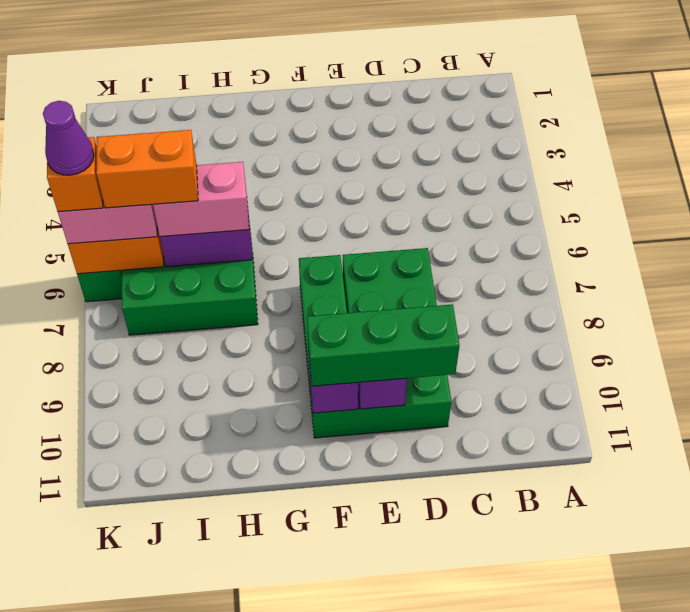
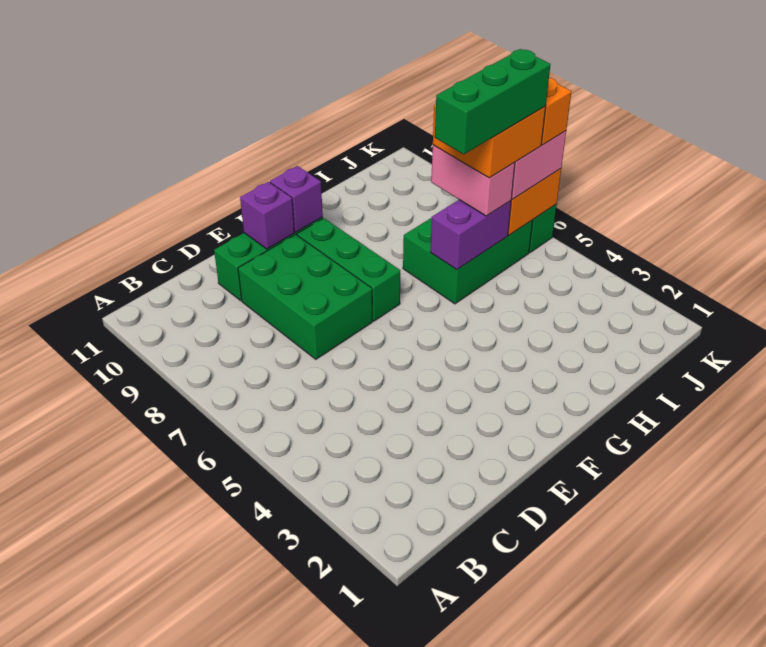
green 1x3 brick [307,304,460,386] -> green 1x3 brick moved to [435,49,550,154]
pink 1x2 brick [153,162,249,237] -> pink 1x2 brick turned to [431,145,515,216]
orange 1x2 brick [96,130,198,208] -> orange 2x2 brick [433,104,546,178]
purple 1x1 cone [43,101,94,175] -> none

